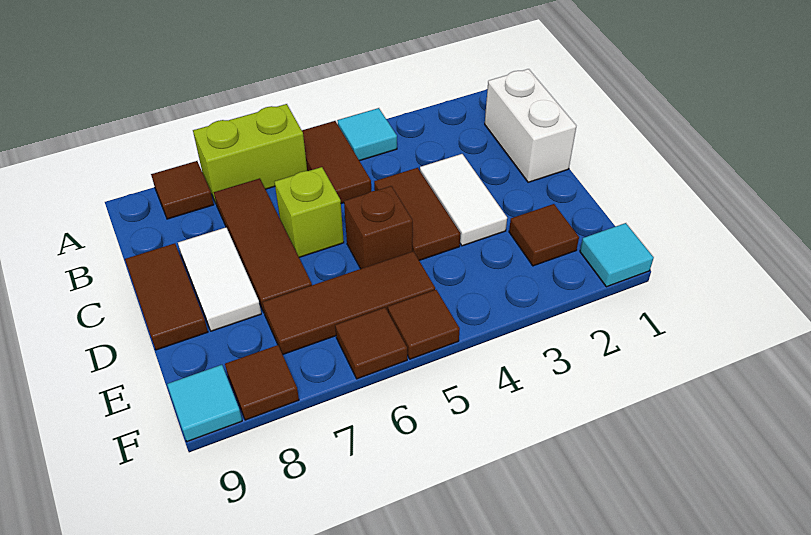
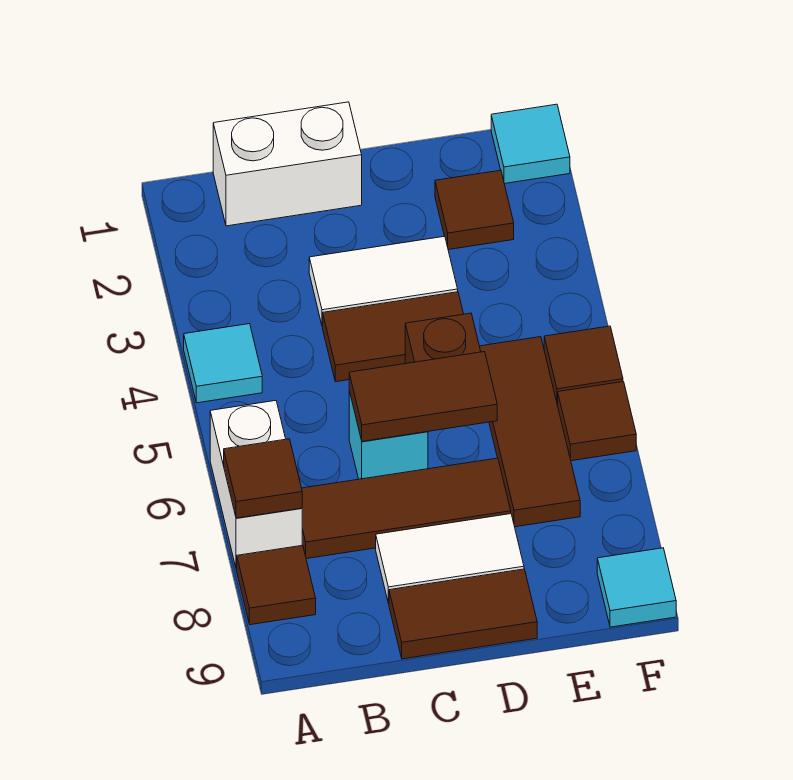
brown 1x2 tile [302,121,371,204] -> brown 1x2 tile moved to [349,352,497,441]
lime 1x2 brick [193,104,307,203] -> white 1x2 brick [210,401,302,569]
lime 1x1 brick [275,167,344,257] -> cyan 1x1 brick [349,391,428,479]
brown 1x1 tile [225,345,299,420] -> brown 1x1 tile moved to [224,439,302,518]

